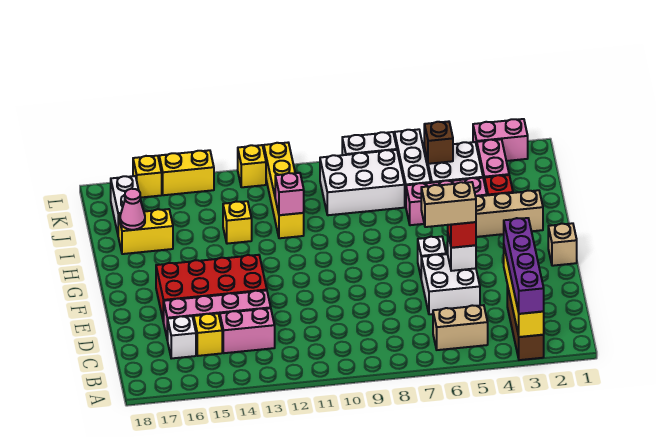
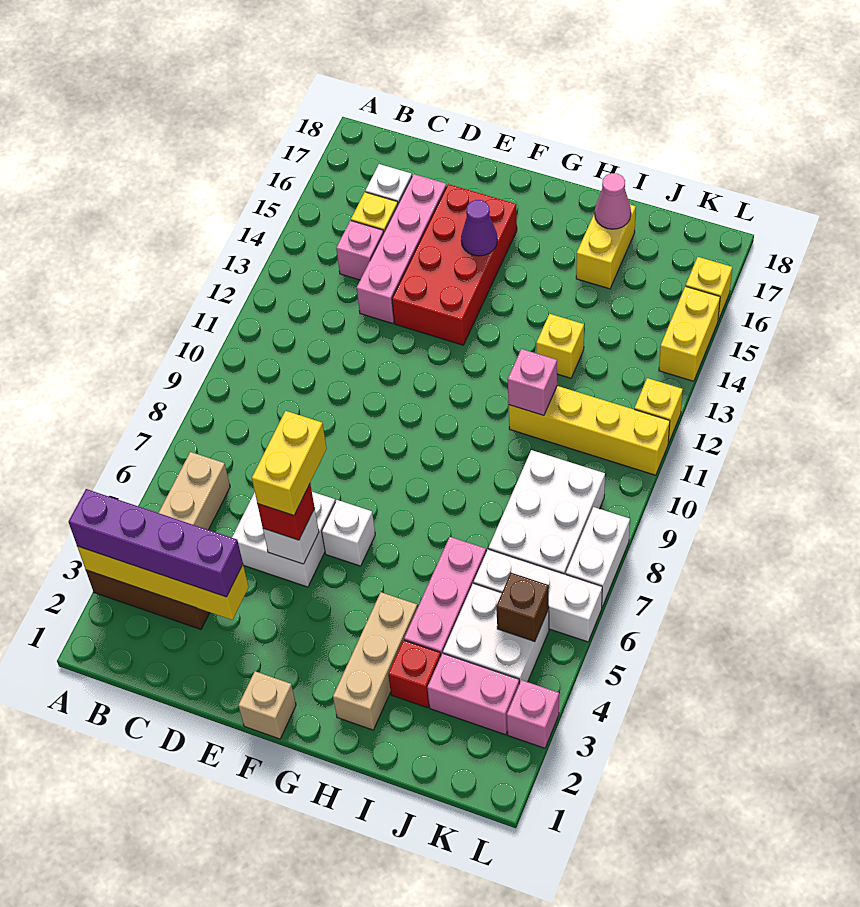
pink 1x2 brick [220,308,275,353] -> pink 1x1 brick [336,220,384,280]
tan 1x2 brick [421,182,476,227] -> yellow 1x2 brick [252,411,327,515]
none -> purple 1x1 cone [461,200,497,256]
white 1x2 brick [111,176,141,233] -> none
pink 1x2 brick [473,119,528,161] -> pink 1x1 brick [507,680,559,748]

